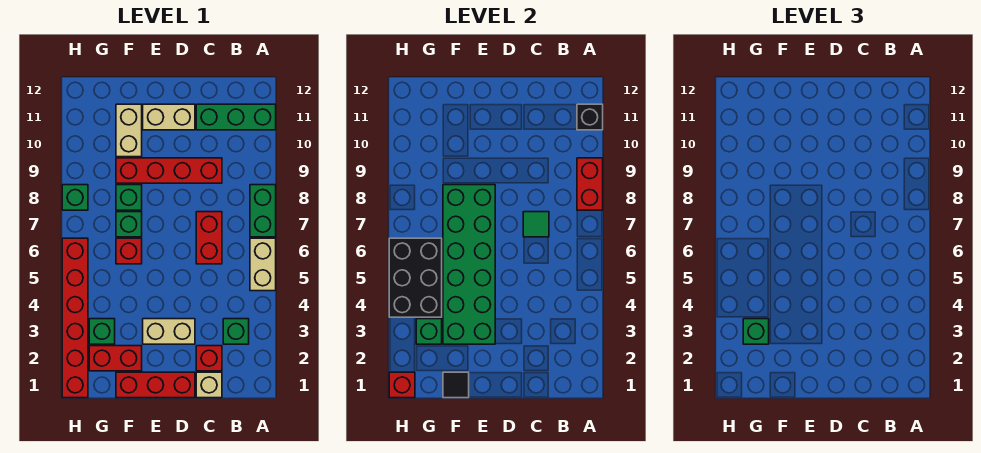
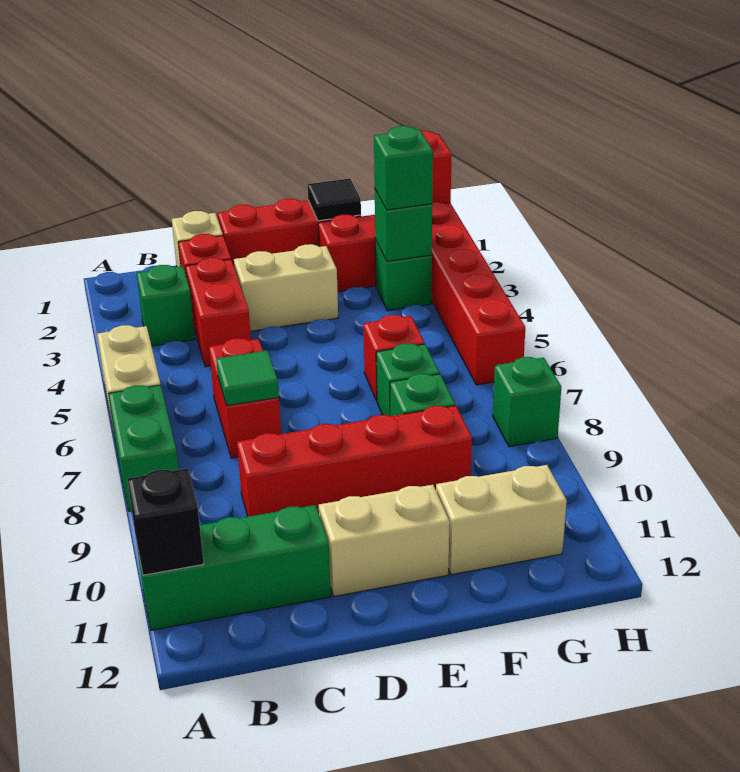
red 1x2 brick [577,158,603,210] -> red 1x2 brick moved to [185,258,251,367]
green 2x6 brick [443,185,495,344] -> none
tan 1x2 brick [116,104,142,157] -> tan 1x2 brick turned to [436,465,567,575]
black 2x3 brick [389,238,442,317] -> none

